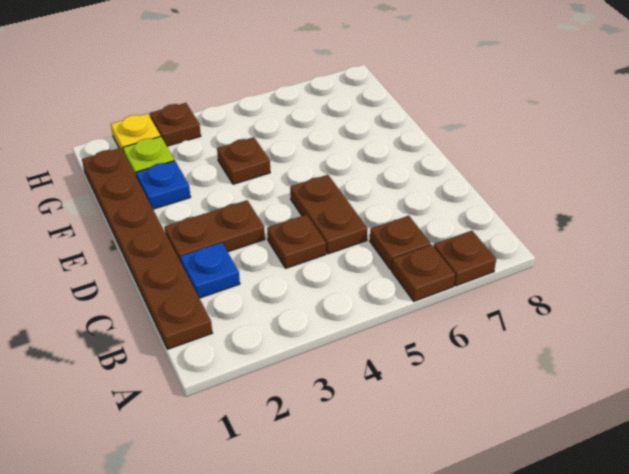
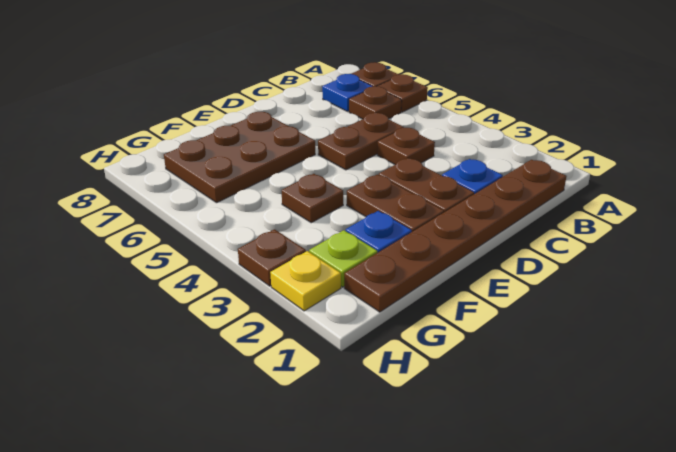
none -> blue 1x1 plate [322,74,372,111]
none -> brown 1x2 plate [347,174,444,232]
none -> brown 2x3 plate [164,112,315,203]

